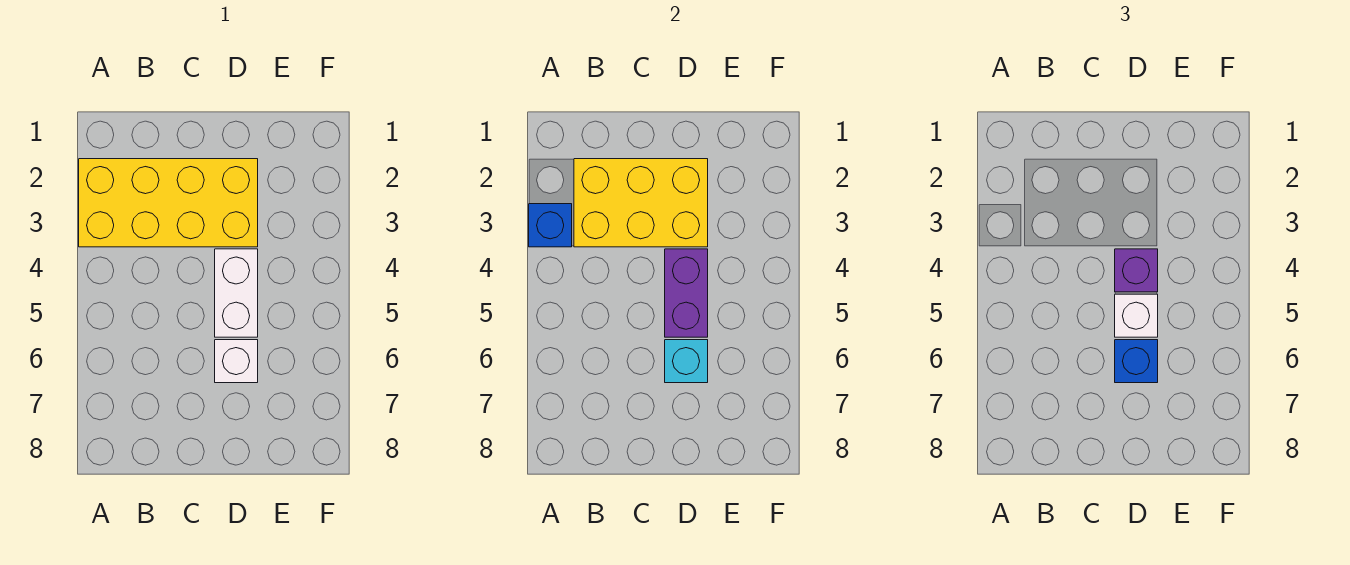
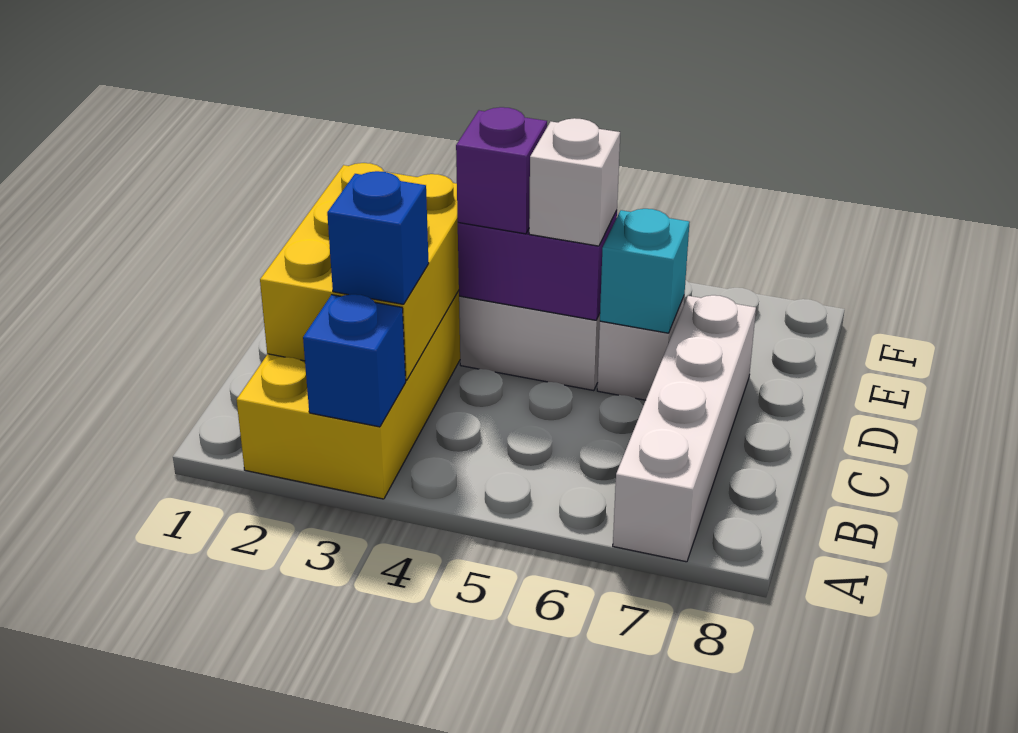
none -> white 1x4 brick [613,295,756,562]
blue 1x1 brick [1115,340,1158,383] -> blue 1x1 brick moved to [327,171,429,304]

